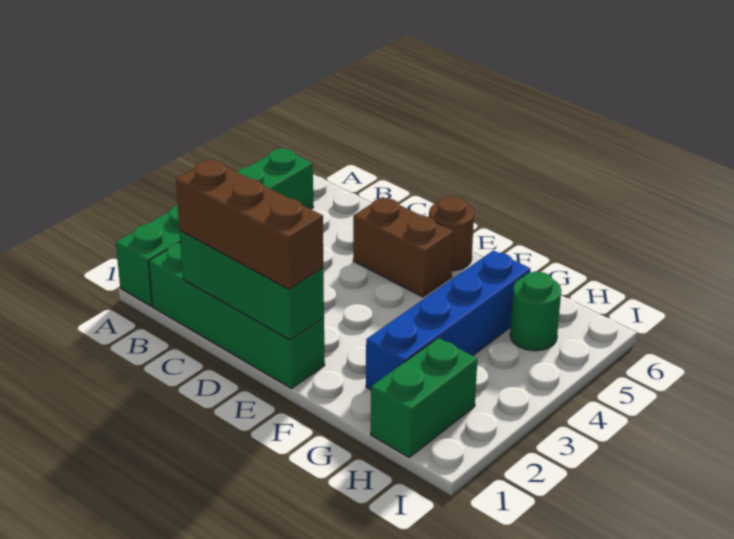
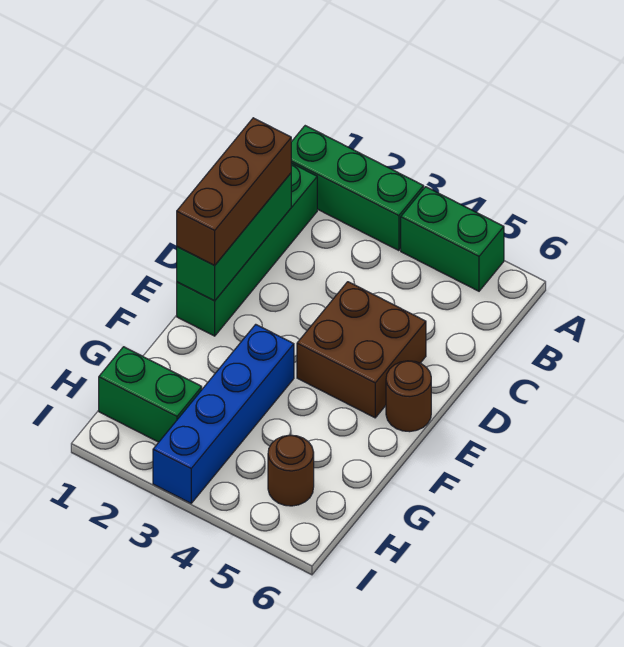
brown 1x2 brick [353,197,454,297] -> brown 2x2 brick [297,282,426,418]
blue 1x4 brick [366,250,530,390] -> blue 1x4 brick turned to [153,324,294,503]
green 1x1 round brick [510,272,561,351] -> brown 1x1 round brick [268,435,314,506]

